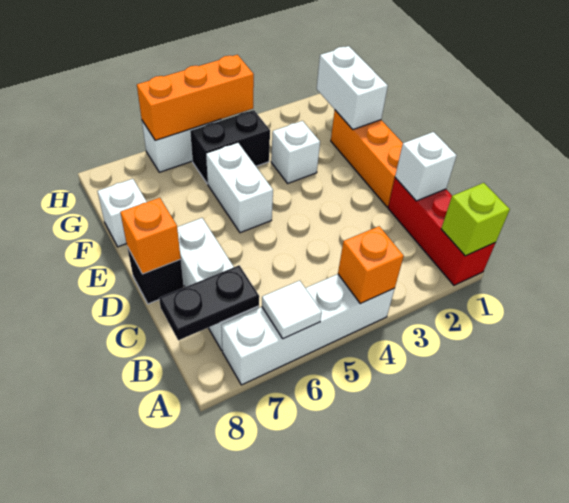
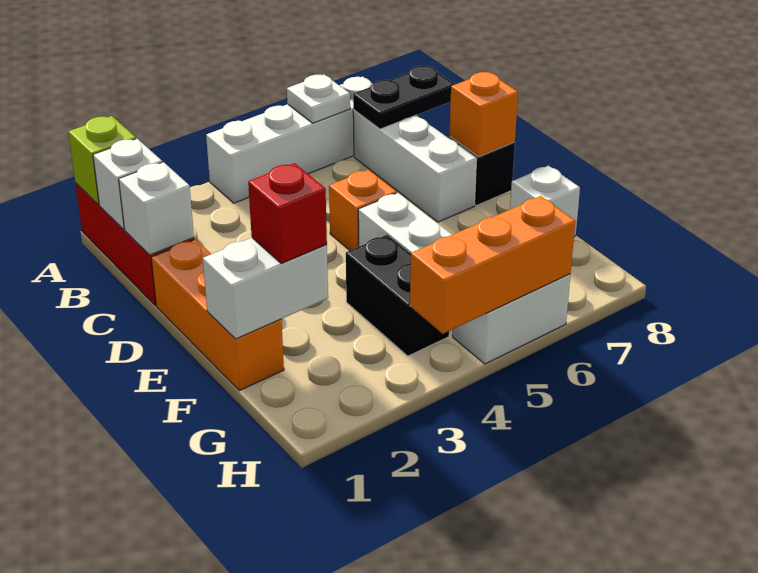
orange 1x1 brick [338,226,404,304] -> orange 1x1 brick moved to [329,170,397,250]
white 1x1 tile [262,281,322,339] -> white 1x1 plate [287,75,350,123]
white 1x2 brick [317,46,388,129] -> white 1x2 brick turned to [203,238,328,339]
none -> red 1x1 brick [248,163,327,264]
white 1x1 brick [271,121,320,183] -> white 1x1 brick moved to [93,139,162,229]
black 1x2 brick [190,110,270,184] -> black 1x2 brick turned to [346,235,449,356]

